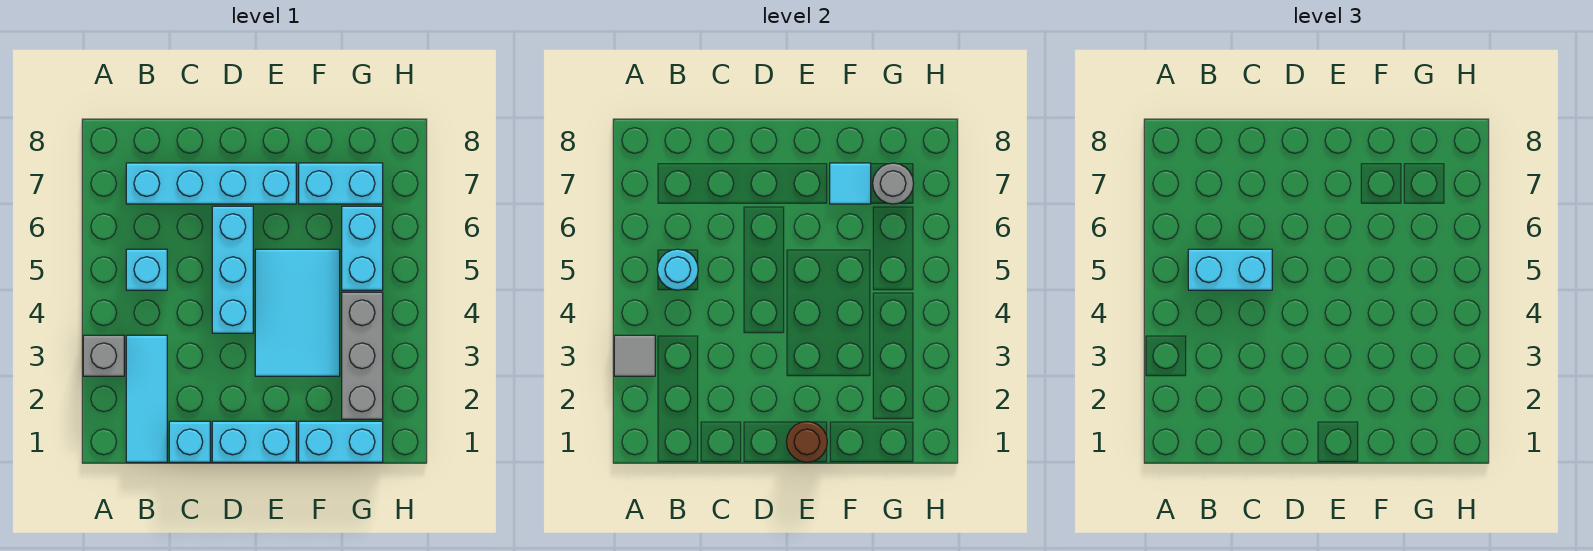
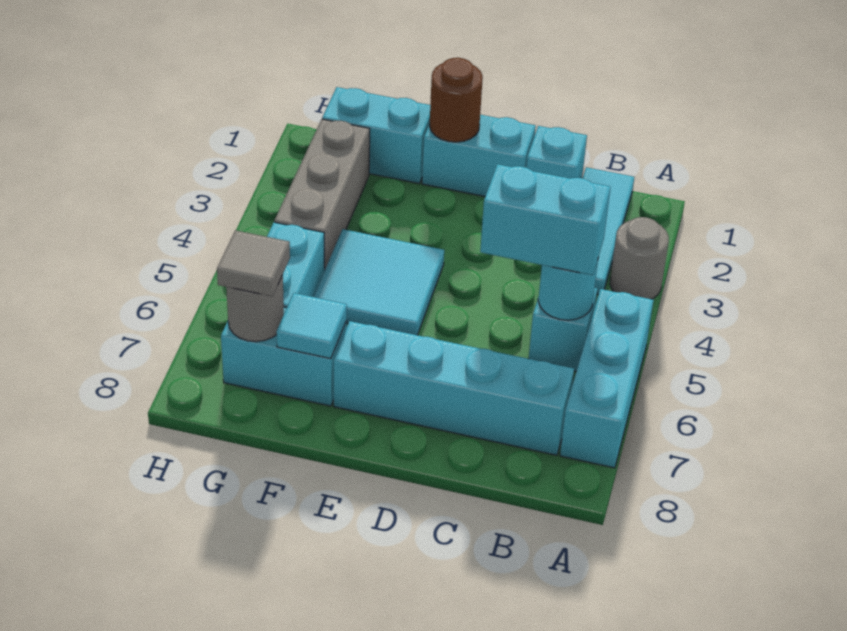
grey 1x1 brick [83,335,124,376] -> grey 1x1 round brick [610,217,669,299]
grey 1x1 tile [614,335,655,376] -> grey 1x1 tile moved to [217,230,290,296]
cyan 1x3 brick [212,206,253,333] -> cyan 1x3 brick moved to [560,289,653,468]
cyan 2x3 tile [255,249,340,376] -> cyan 2x2 tile [314,229,444,335]

